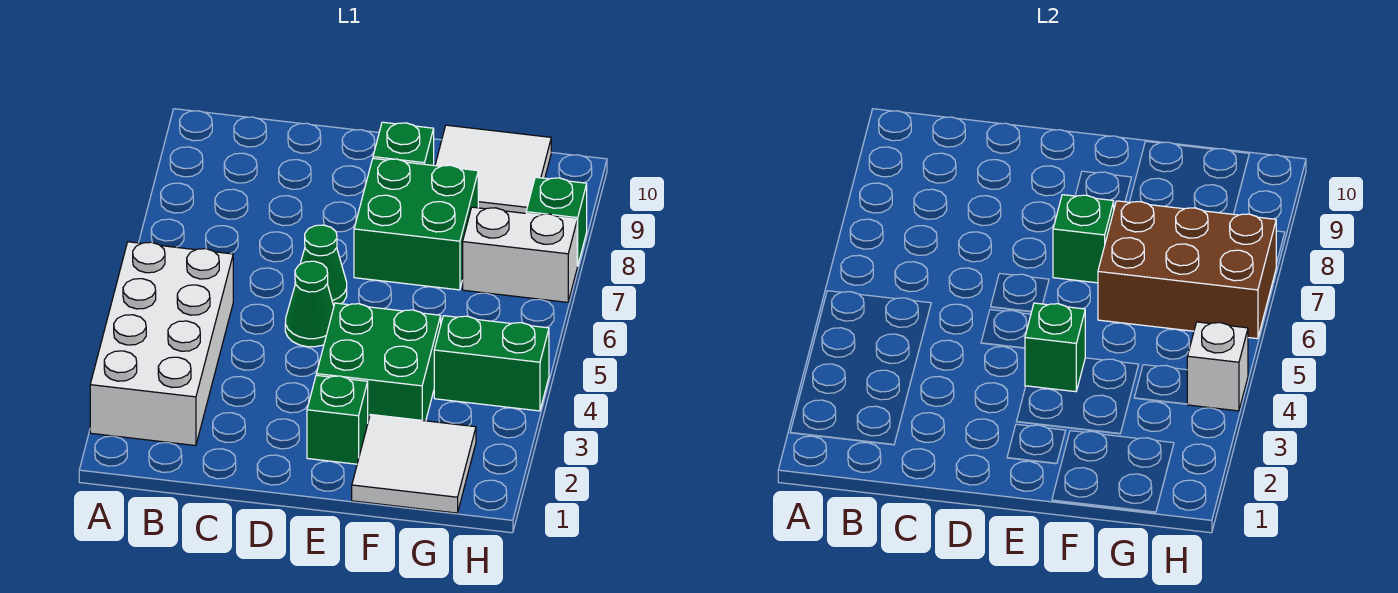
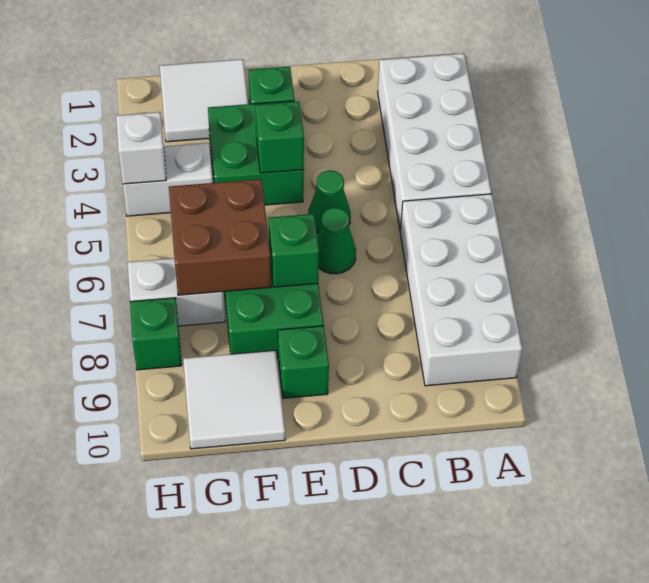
none -> white 2x4 brick [400,194,522,386]
brown 2x3 brick [1098,201,1276,339] -> brown 2x2 brick [169,179,271,295]
green 1x2 brick [434,316,549,411] -> white 1x2 brick [123,143,213,216]

